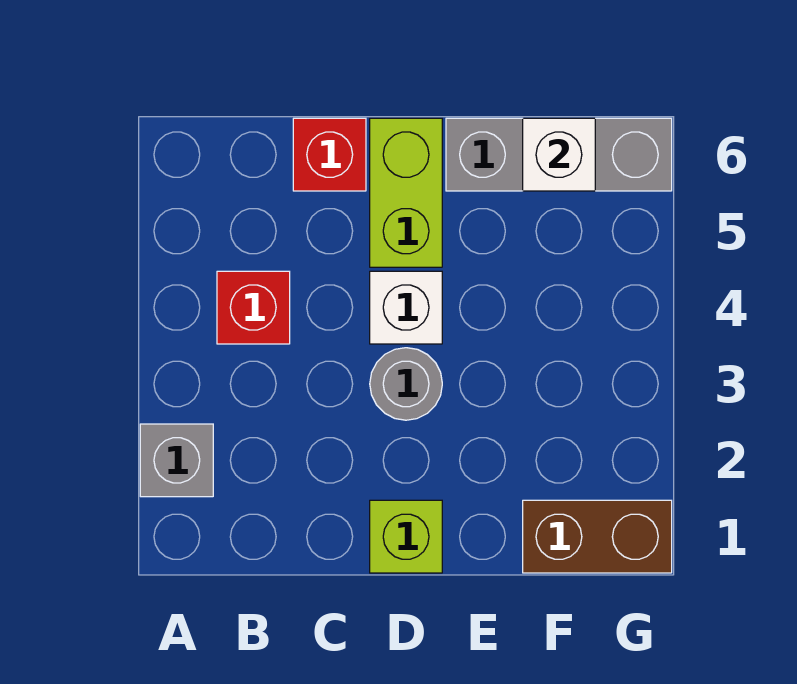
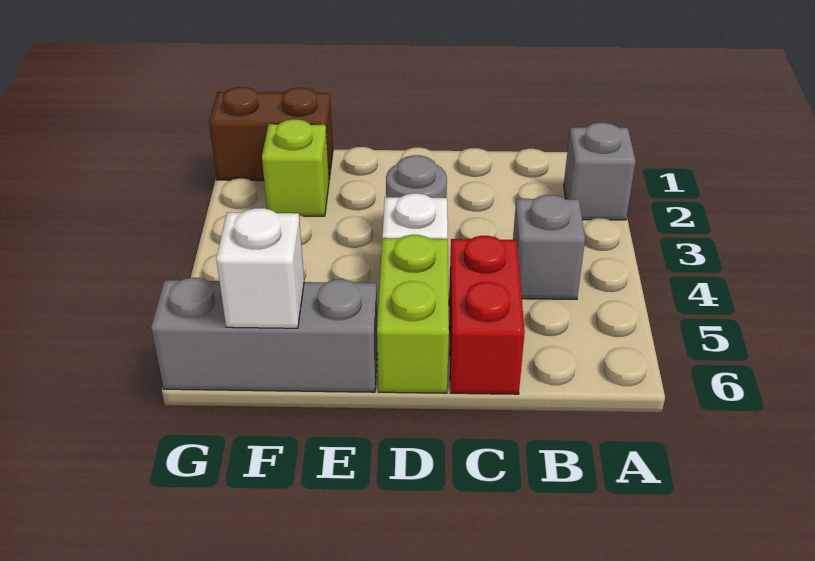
red 1x1 brick [217,271,290,344] -> grey 1x1 brick [513,195,585,299]
red 1x1 brick [293,118,366,191] -> red 1x2 brick [449,236,525,394]
lime 1x1 brick [370,500,442,573] -> lime 1x1 brick moved to [262,119,329,216]

